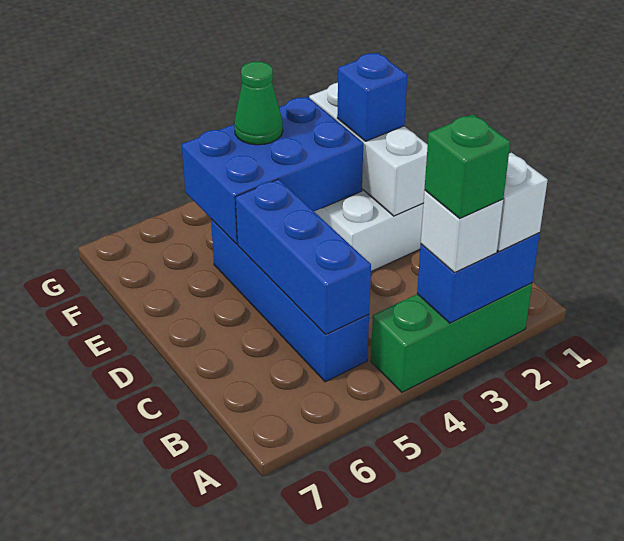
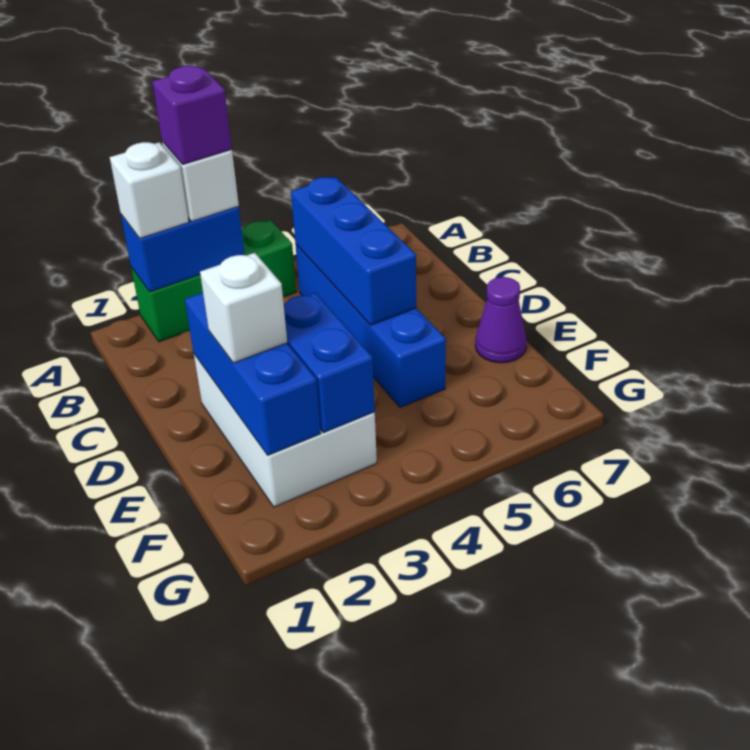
green 1x1 brick [425,114,510,218] -> purple 1x1 brick [152,66,232,165]
white 1x3 brick [309,83,428,216] -> blue 1x3 brick [185,293,321,455]
blue 1x1 brick [337,53,407,141] -> white 1x1 brick [200,253,287,363]
blue 2x3 brick [182,97,363,244] -> blue 1x2 brick [284,293,375,433]
none -> purple 1x1 cone [475,277,527,363]
green 1x1 cone [234,61,283,145] -> none

